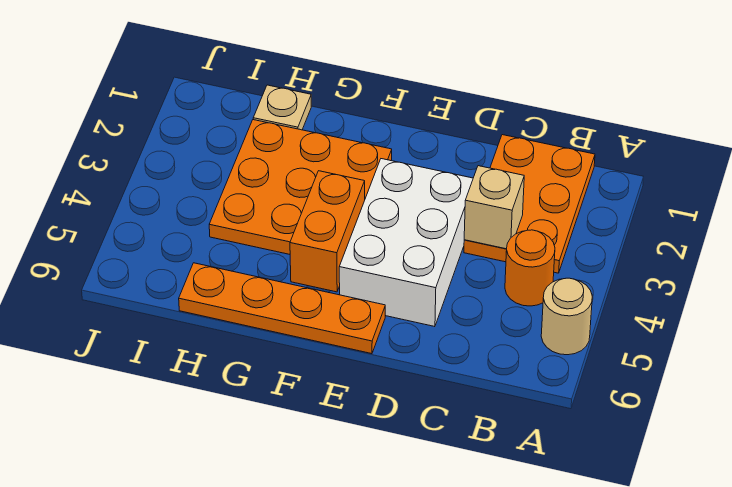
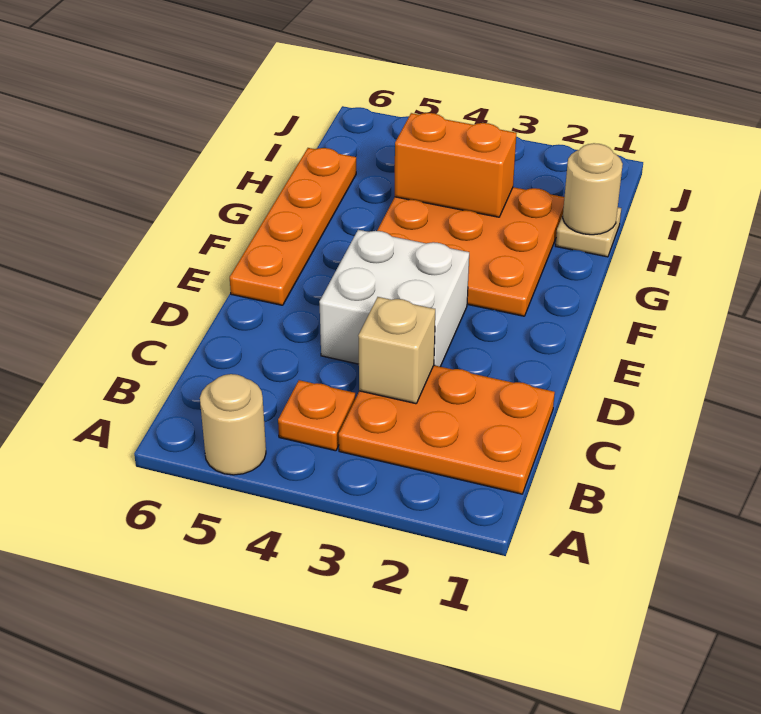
orange 1x1 round brick [505,230,555,306] -> orange 1x1 plate [278,380,355,451]
white 2x3 brick [339,159,473,327] -> white 2x2 brick [319,230,469,367]
orange 1x2 brick [290,171,365,292] -> orange 1x2 brick moved to [395,113,517,217]
none -> tan 1x1 round brick [563,143,623,235]

